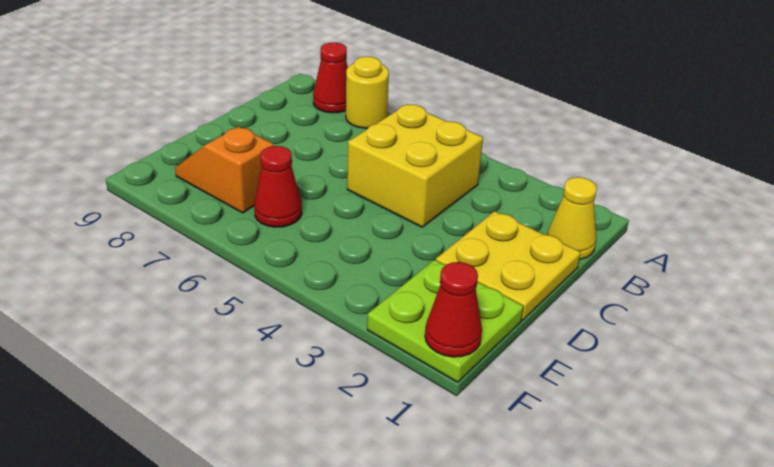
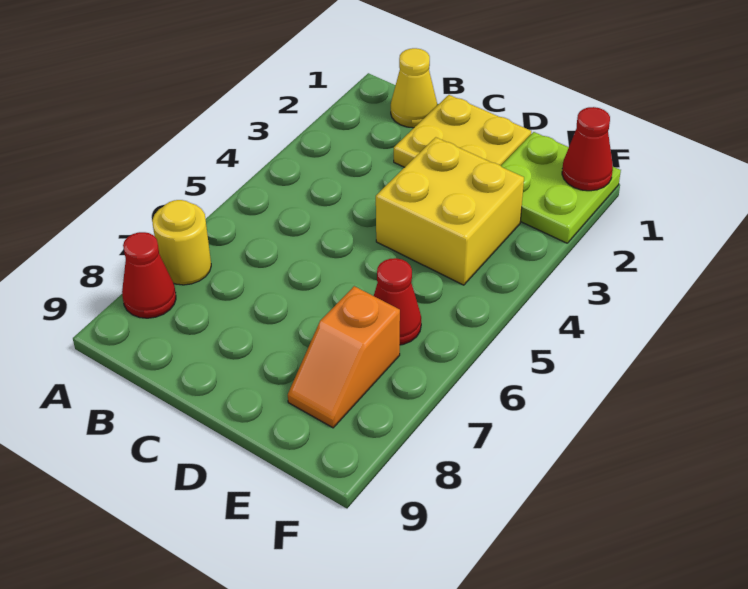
yellow 2x2 brick [347,104,483,227] -> yellow 2x2 brick moved to [376,137,524,285]

